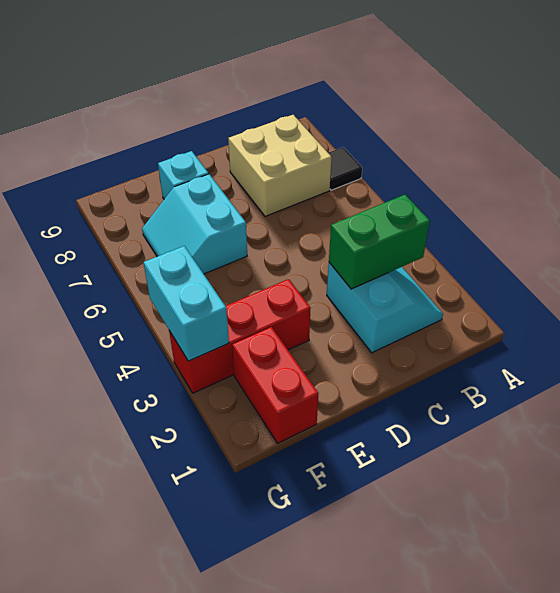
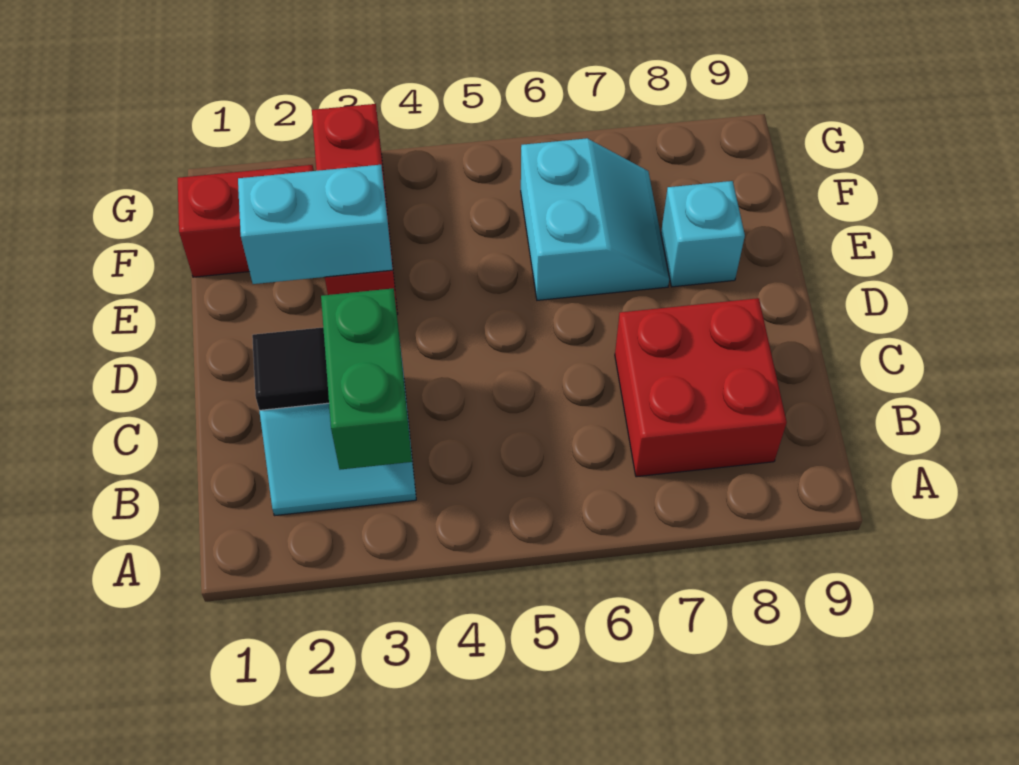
black 1x1 tile [329,147,362,190] -> black 1x1 tile moved to [252,327,329,410]
tan 2x2 brick [228,115,332,216] -> red 2x2 brick [615,298,787,477]
cyan 2x2 slope [142,174,247,274] -> cyan 2x2 slope turned to [521,138,669,300]
cyan 1x2 brick [144,246,229,361] -> cyan 1x2 brick moved to [238,165,393,284]

